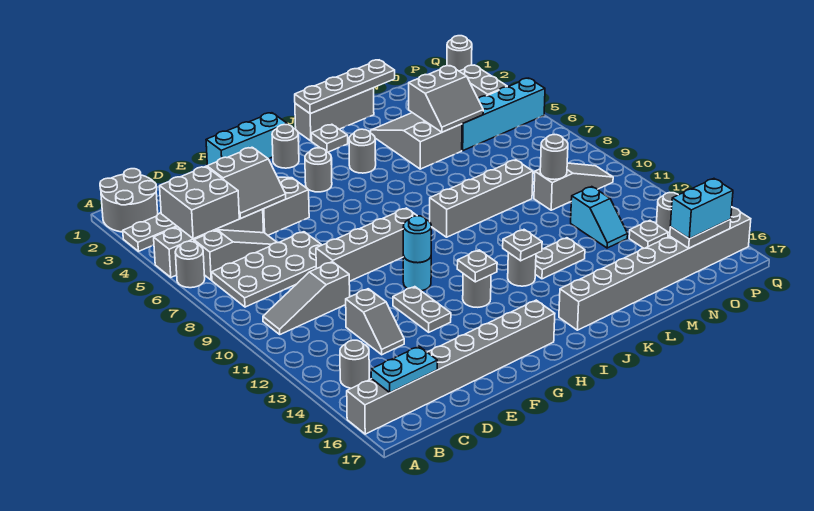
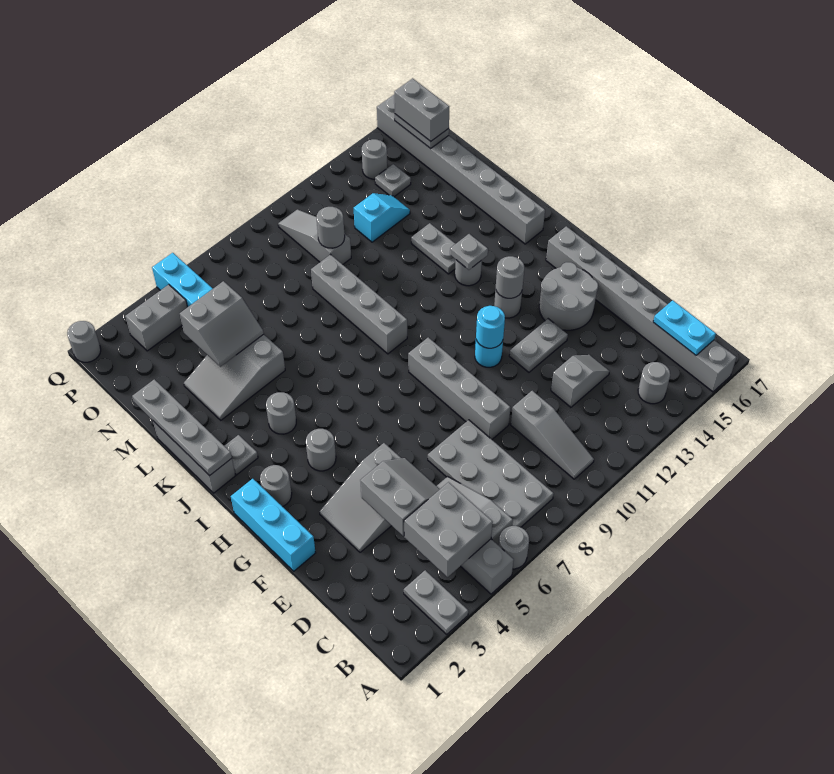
grey 2x2 round brick [100,169,158,232] -> grey 2x2 round brick moved to [539,262,598,330]
grey 1x1 plate [457,250,497,282] -> grey 1x1 round brick [496,256,524,298]
grey 2x2 slope [409,66,483,132] -> grey 2x2 slope turned to [180,281,264,367]
cyan 1x2 brick [670,179,733,239] -> grey 1x2 brick [394,78,449,141]

